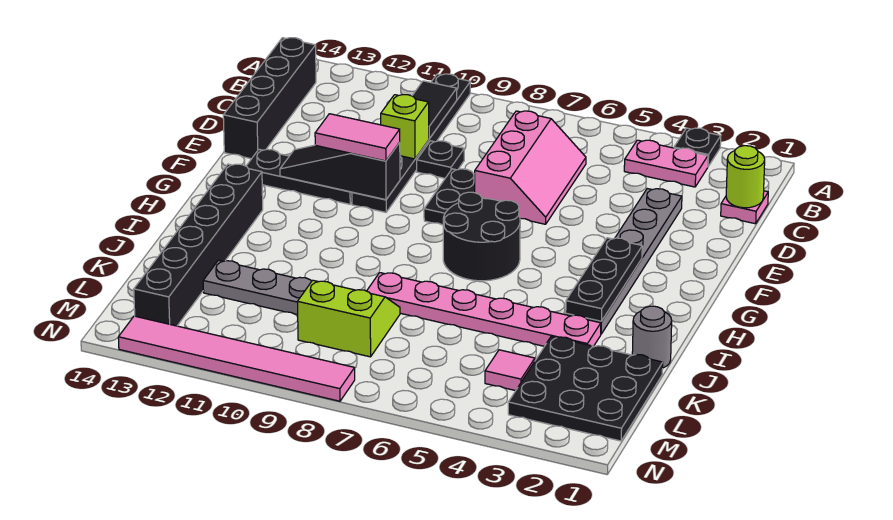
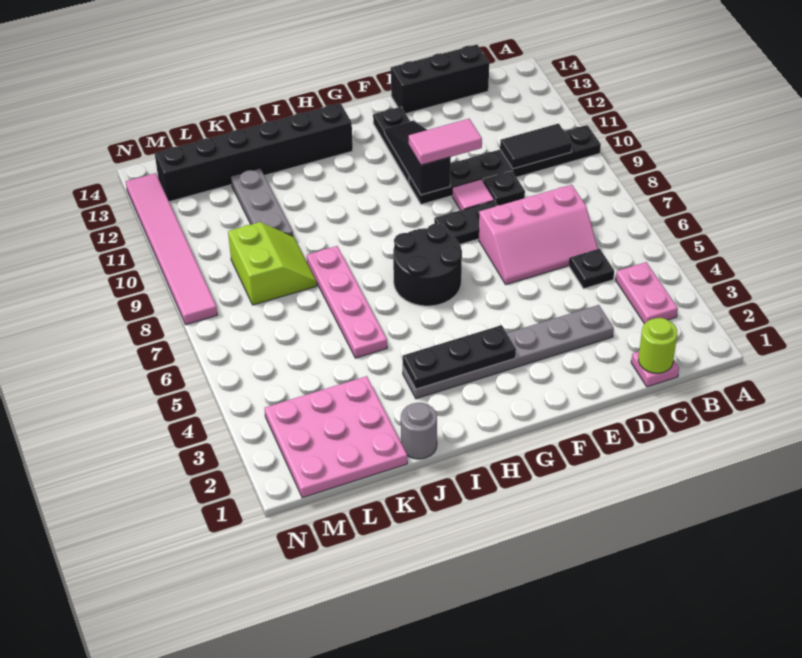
black 1x1 plate [674,128,721,166] -> black 1x1 plate moved to [569,249,614,289]
black 1x4 brick [223,38,316,159] -> black 1x3 brick [391,45,489,114]
lime 1x1 brick [381,95,429,159] -> none
pink 1x2 tile [315,114,400,161] -> pink 1x2 tile turned to [409,119,482,165]
pink 1x6 plate [367,273,601,346] -> pink 1x4 plate [307,246,387,358]
black 3x3 plate [508,337,663,441] -> pink 3x3 plate [265,376,407,498]
pink 1x1 tile [485,350,535,391] -> pink 1x1 tile moved to [452,179,494,210]

